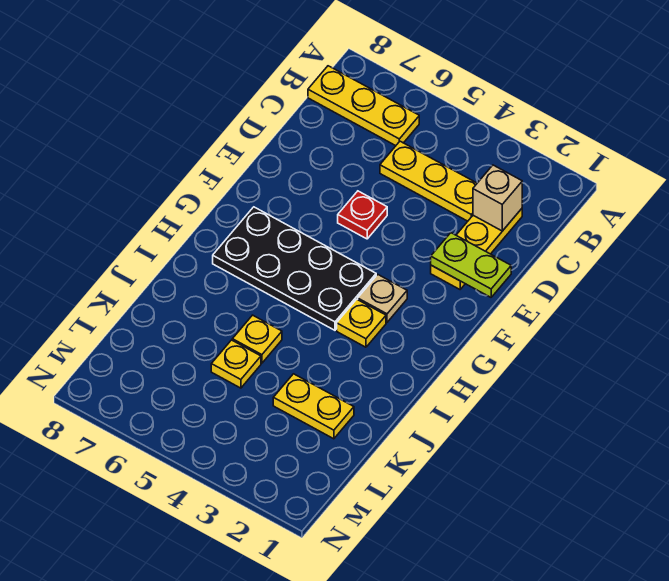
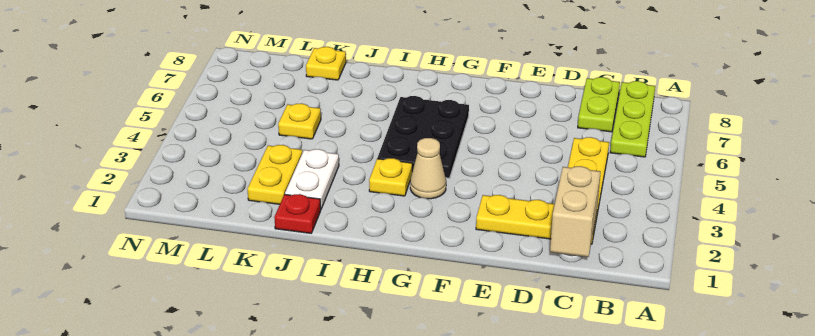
yellow 1x3 plate [308,66,419,146] -> lime 1x3 plate [610,81,655,157]
tan 1x1 brick [473,165,522,231] -> tan 1x2 brick [550,166,601,257]
lime 1x2 plate [431,233,511,297] -> lime 1x2 plate moved to [578,77,620,132]
red 1x1 plate [338,191,387,239] -> red 1x1 plate moved to [274,194,321,233]
tan 1x1 plate [358,275,407,322] -> tan 1x1 cone [410,138,446,199]
black 2x4 plate [213,207,376,330] -> black 2x3 plate [377,96,469,178]
none -> white 1x2 plate [285,149,339,209]
yellow 1x1 plate [232,315,282,363] -> yellow 1x1 plate moved to [306,47,346,80]

